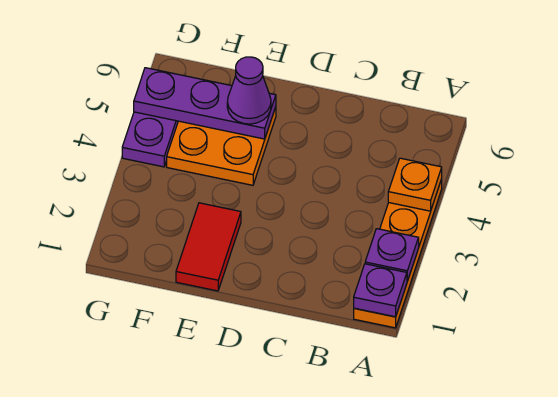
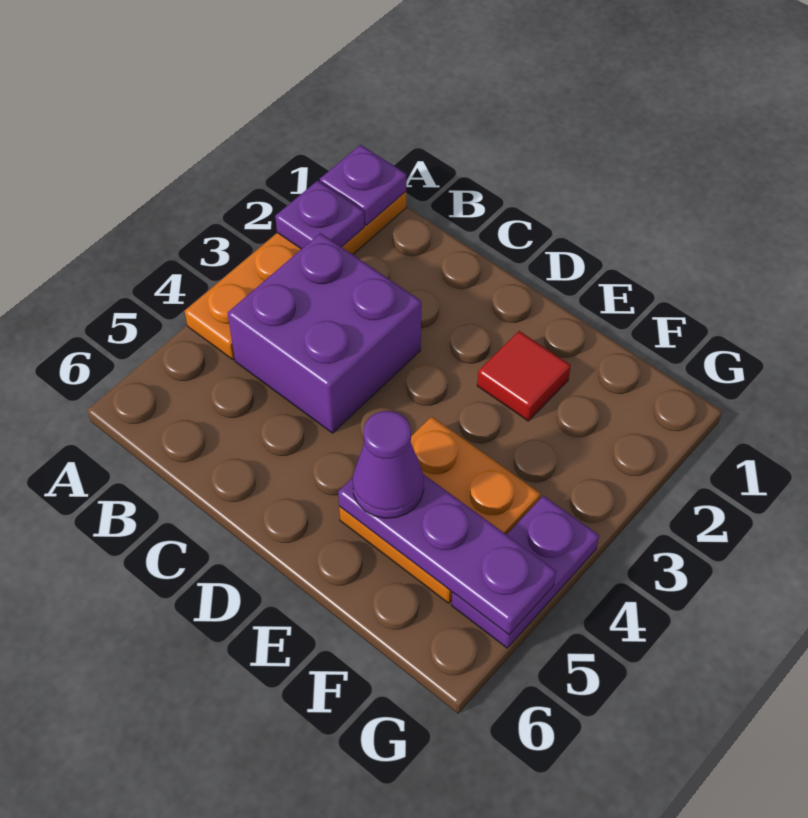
orange 1x1 plate [388,158,442,211] -> none
none -> purple 2x2 brick [228,233,421,433]
red 1x2 tile [176,203,241,291] -> red 1x1 tile [477,331,571,421]

